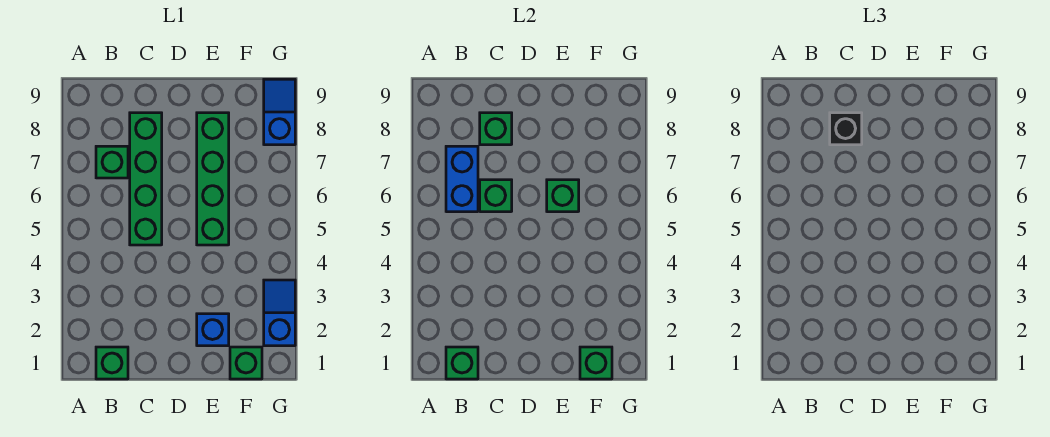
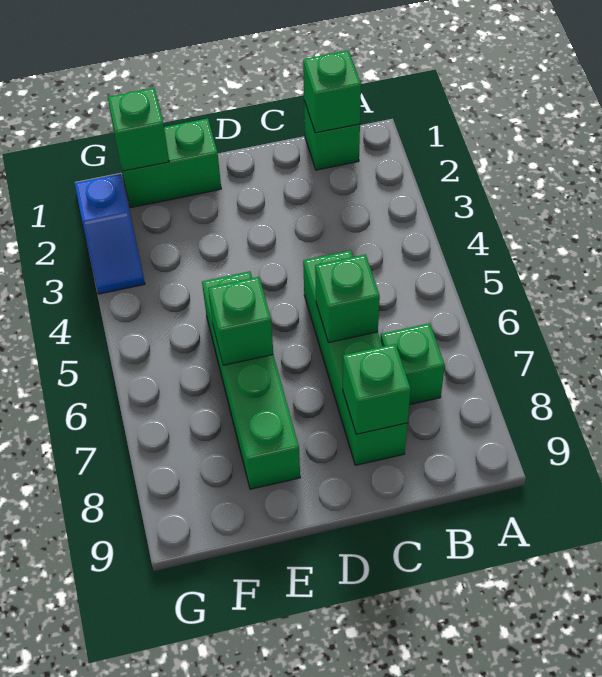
blue 1x2 brick [446,146,478,212] -> none
black 1x1 brick [830,113,862,145] -> none
blue 1x1 brick [197,314,229,346] -> none
green 1x1 brick [230,347,262,379] -> green 1x2 brick [117,118,221,208]
blue 1x2 slope [264,79,295,145] -> none

